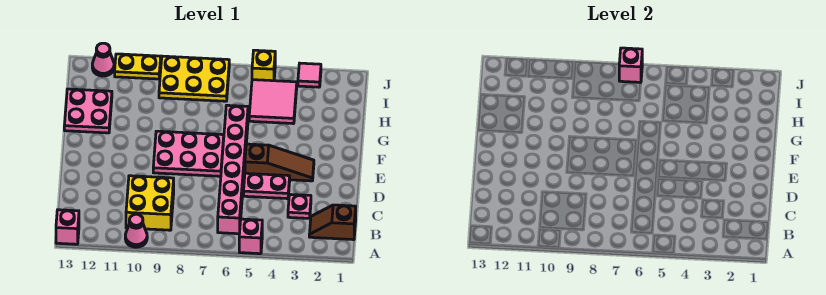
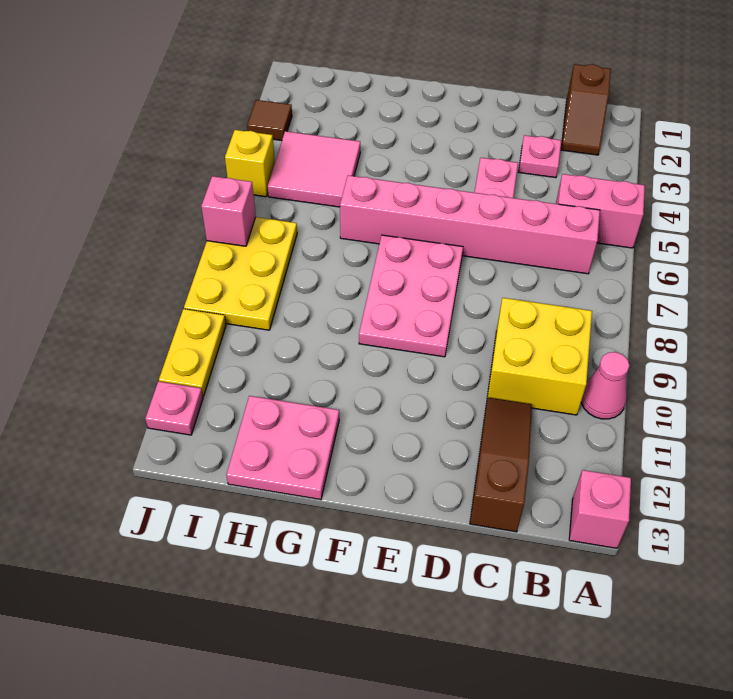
pink 1x1 brick [239,219,262,254] -> pink 1x2 brick [556,174,645,248]
brown 1x3 slope [245,144,314,181] -> brown 1x3 slope moved to [470,397,532,532]
pink 1x1 tile [298,63,321,87] -> brown 1x1 tile [247,100,292,141]
pink 1x1 cone [92,43,114,76] -> pink 1x1 plate [145,381,203,435]

